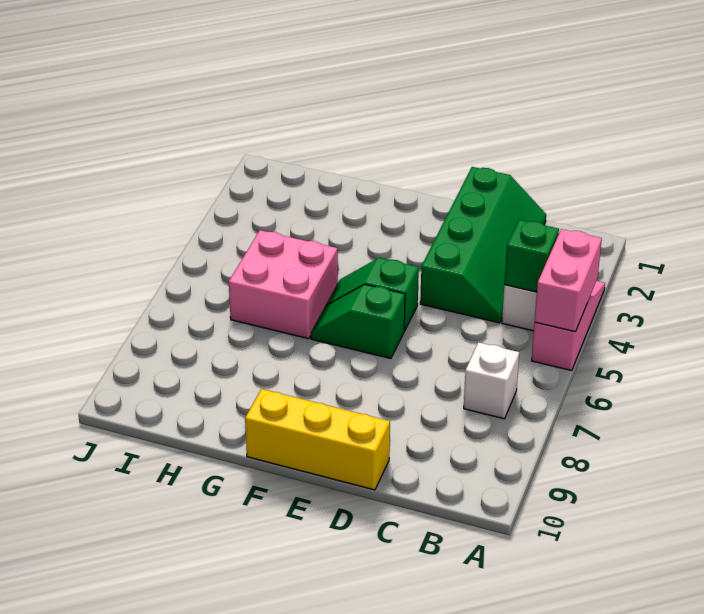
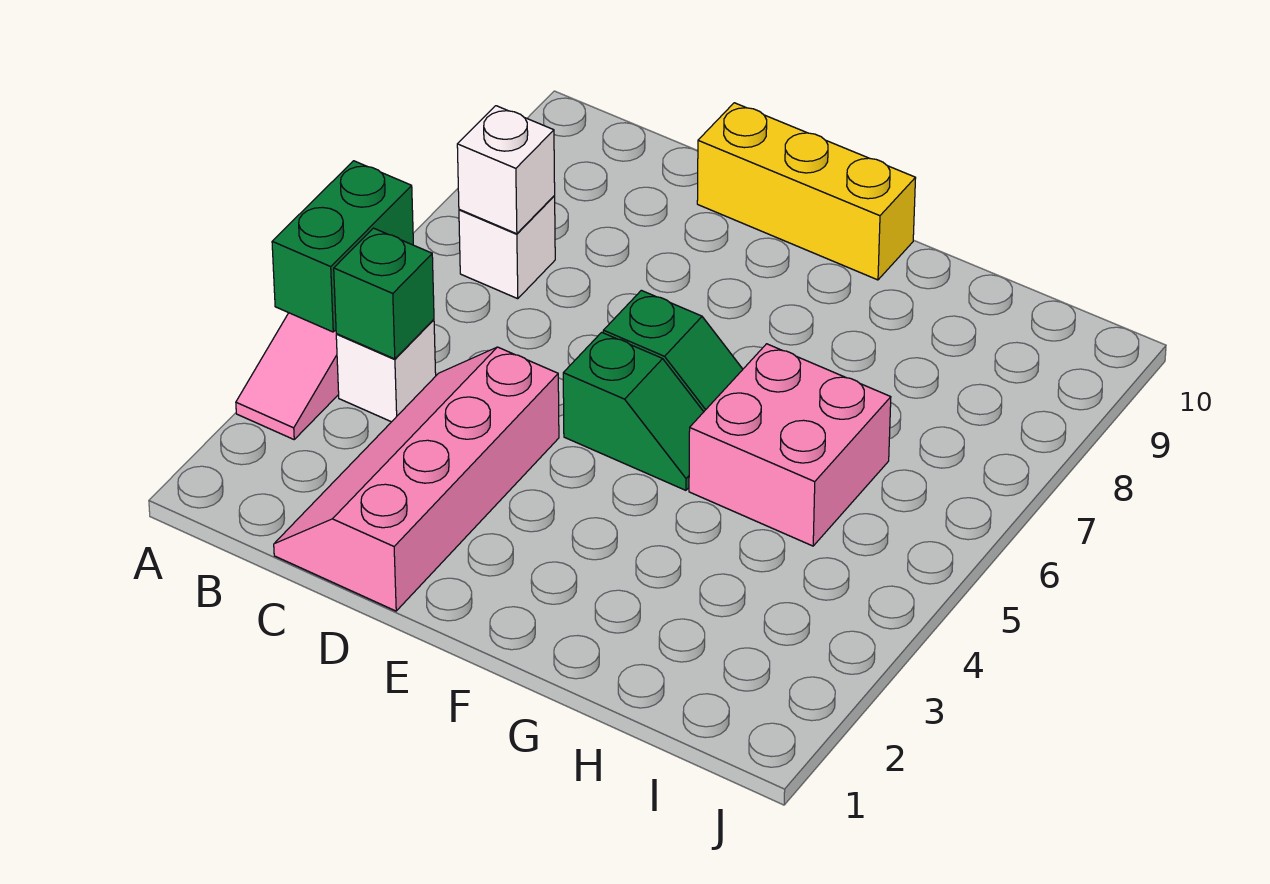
pink 1x2 brick [535,229,602,332] -> green 1x2 brick [272,161,413,332]
none -> white 1x1 brick [457,106,555,234]
green 2x4 slope [420,167,546,323] -> pink 2x4 slope [274,347,559,611]

